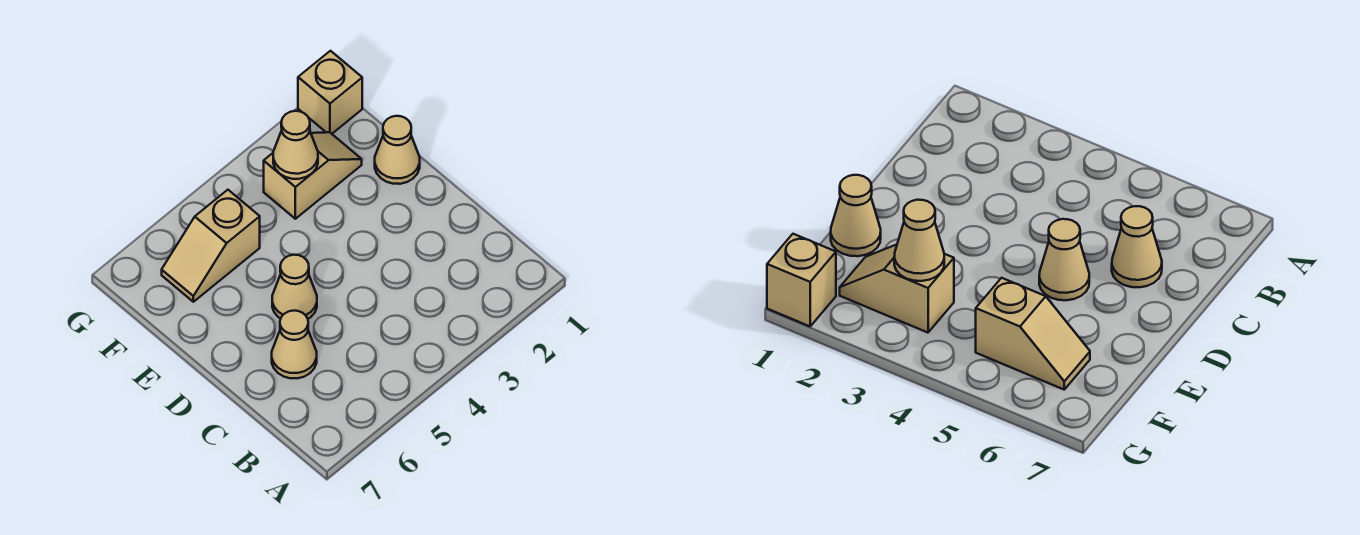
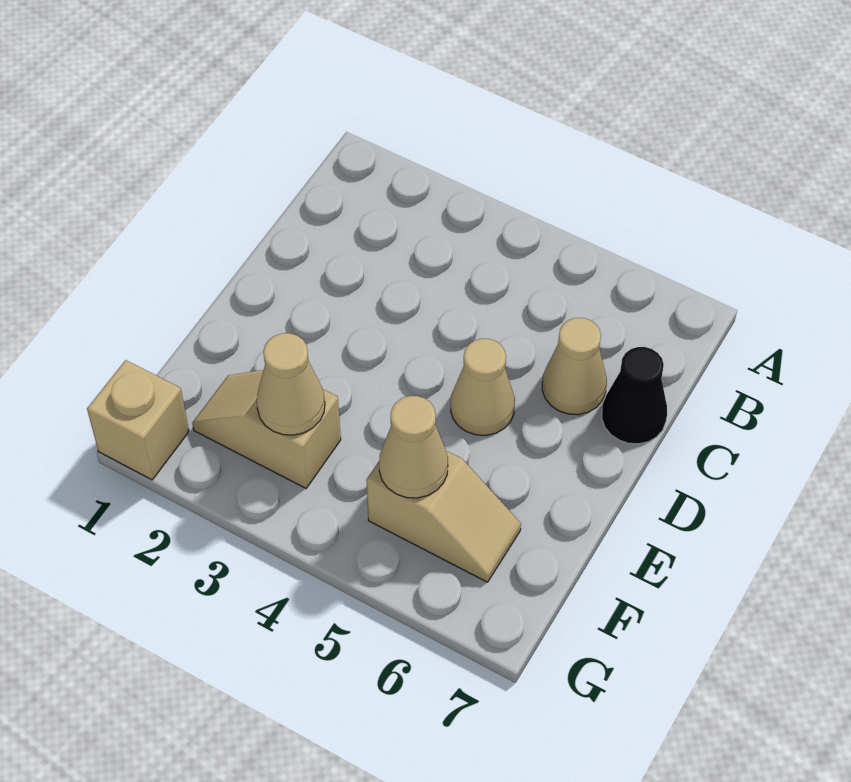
none -> black 1x1 cone [602,347,667,444]
tan 1x1 cone [375,116,420,184] -> tan 1x1 cone moved to [379,396,448,498]

